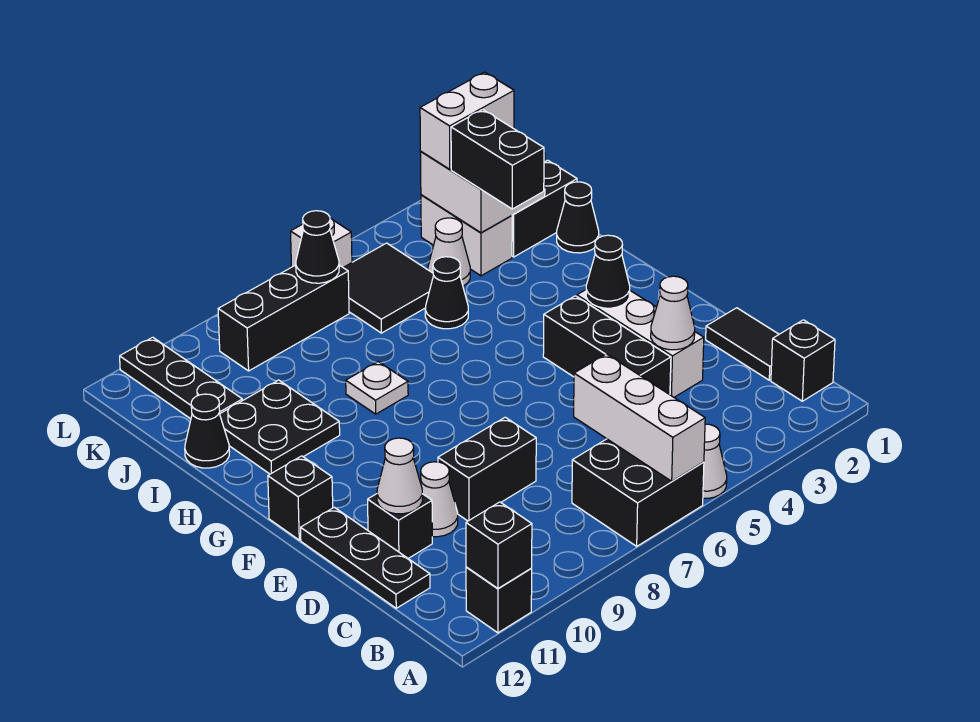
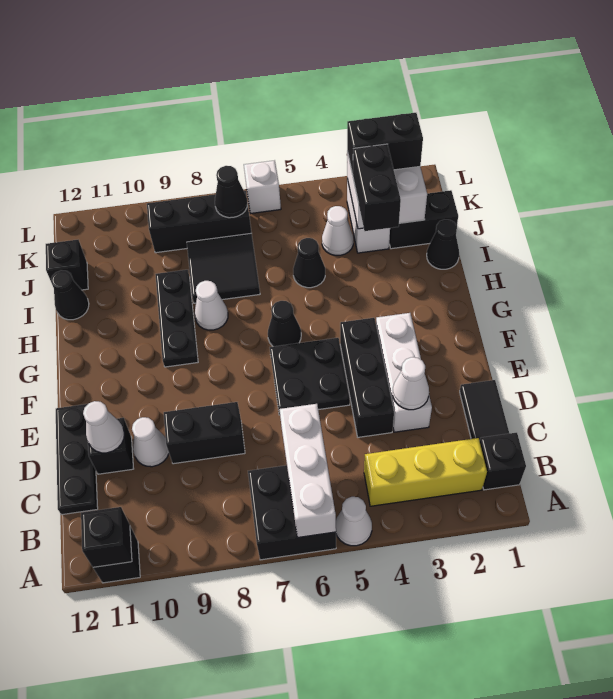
none -> yellow 1x3 brick [364,438,487,506]
black 1x1 cone [586,235,630,308] -> black 1x1 cone moved to [268,301,301,347]
black 1x1 brick [268,456,333,540] -> black 1x1 brick moved to [46,240,88,290]
white 1x1 plate [346,362,408,414] -> white 1x1 cone [195,281,228,330]
black 2x2 plate [220,380,340,474] -> black 2x2 plate moved to [270,338,350,415]
black 2x2 tile [343,243,434,333] -> black 2x2 tile moved to [187,233,260,303]
black 1x3 plate [120,337,242,419] -> black 1x3 plate moved to [155,270,198,367]
white 1x2 brick [420,72,514,169] -> black 1x2 brick [347,113,423,175]

